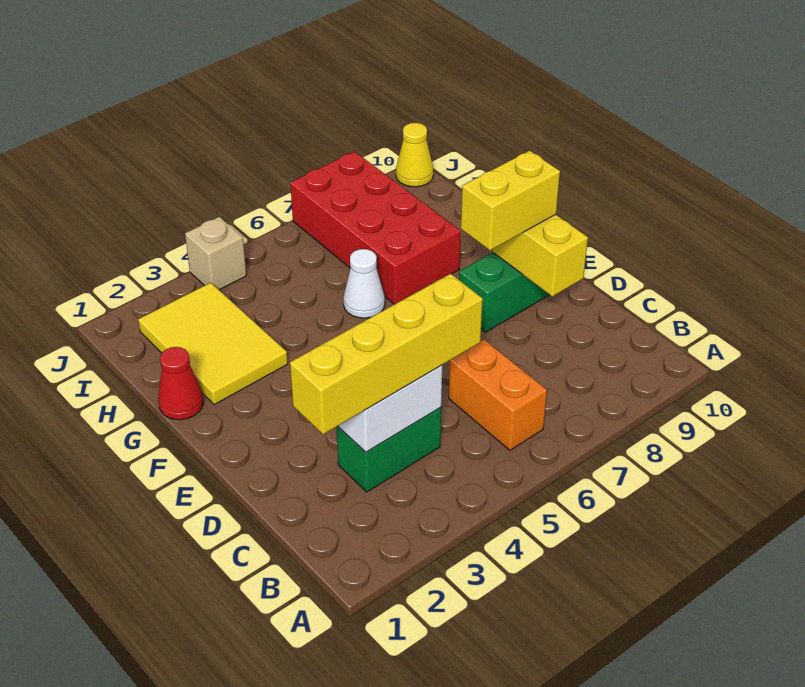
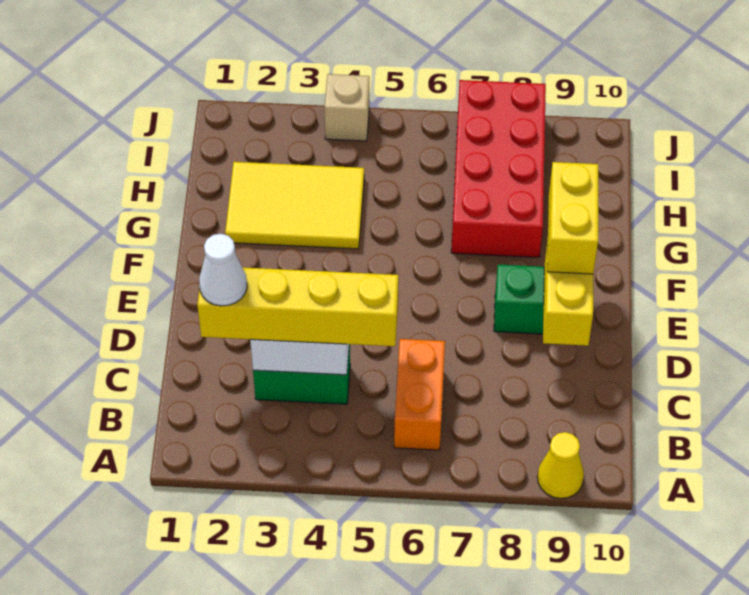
yellow 1x2 brick [461,151,560,250] -> yellow 1x2 brick turned to [547,162,598,274]
red 1x1 cone [158,347,204,420] -> none
yellow 2x3 tile [138,283,288,405] -> yellow 2x3 tile turned to [225,162,364,249]
white 1x1 cone [343,249,385,318] -> white 1x1 cone moved to [199,234,247,306]
yellow 1x1 cone [396,123,433,187] -> yellow 1x1 cone moved to [537,432,584,499]

